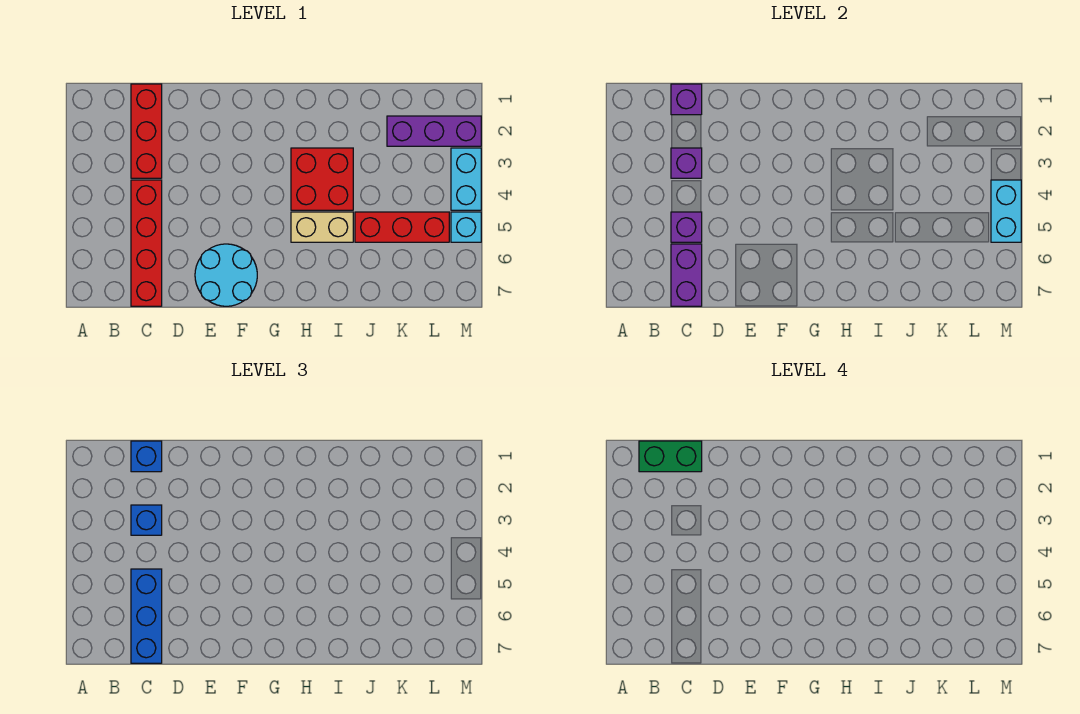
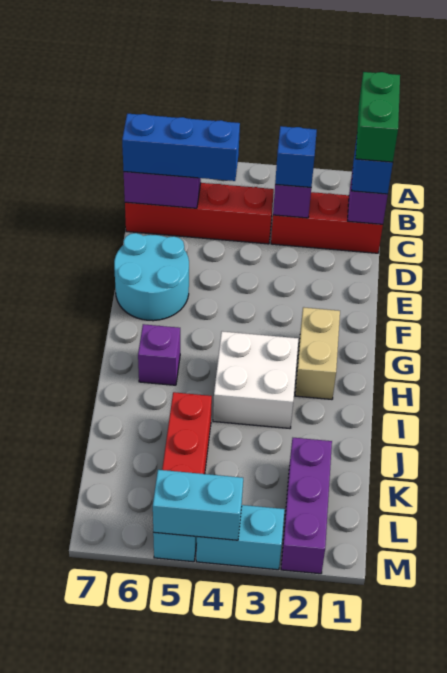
purple 1x1 brick [671,212,702,242] -> purple 1x1 brick moved to [138,324,180,385]
red 2x2 brick [291,148,353,210] -> white 2x2 brick [213,331,298,428]
tan 1x2 brick [291,212,353,242] -> tan 1x2 brick moved to [295,307,340,399]

